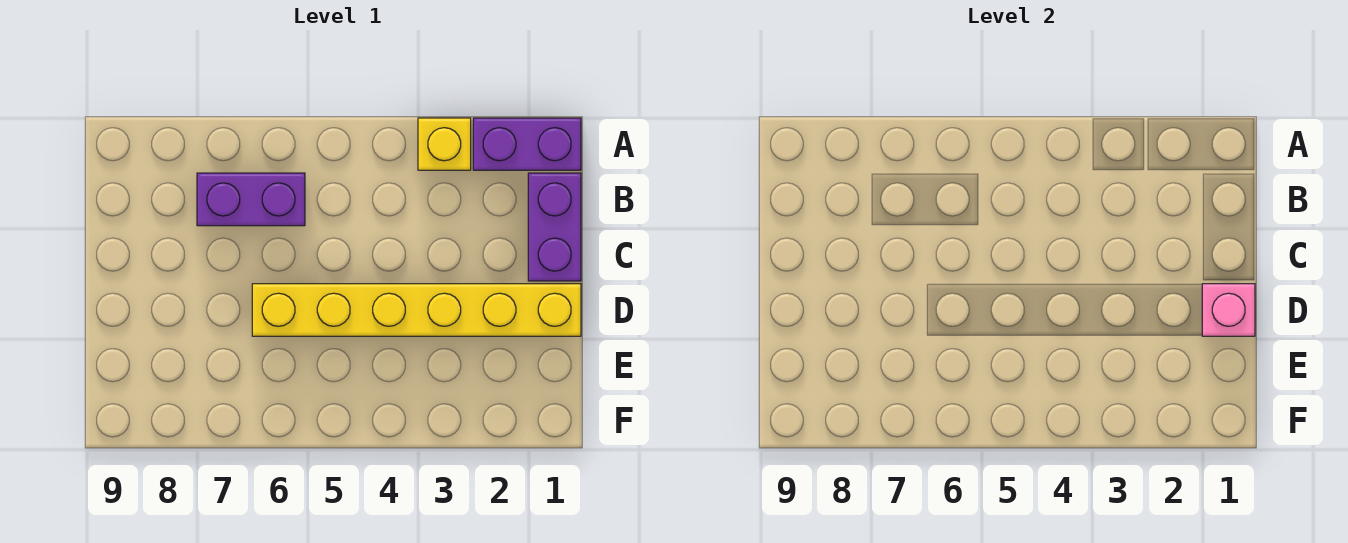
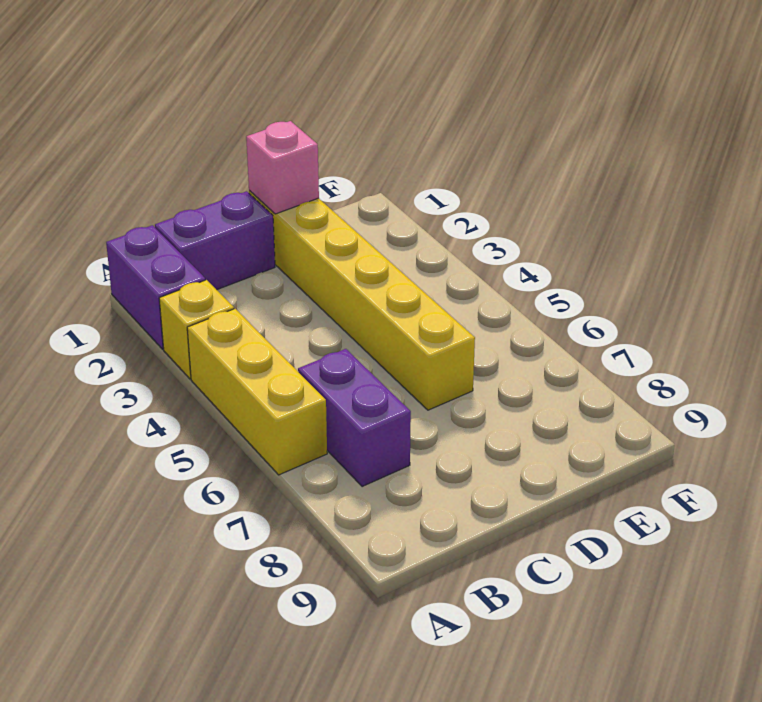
none -> yellow 1x3 brick [187,309,327,475]

